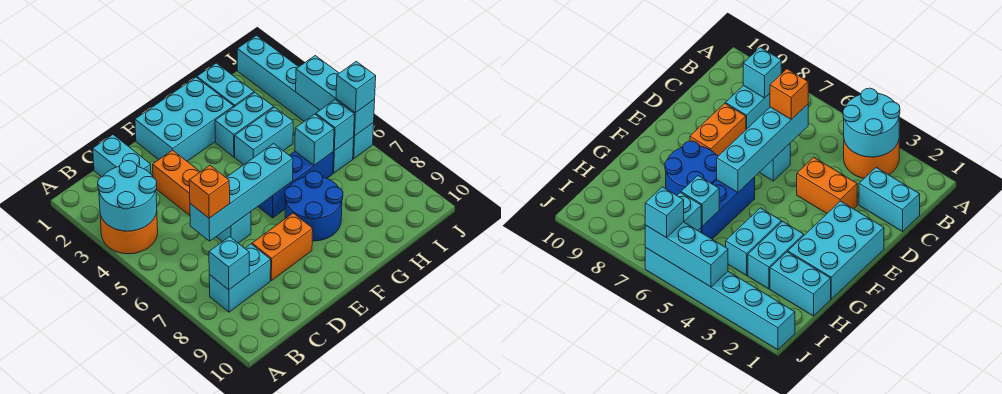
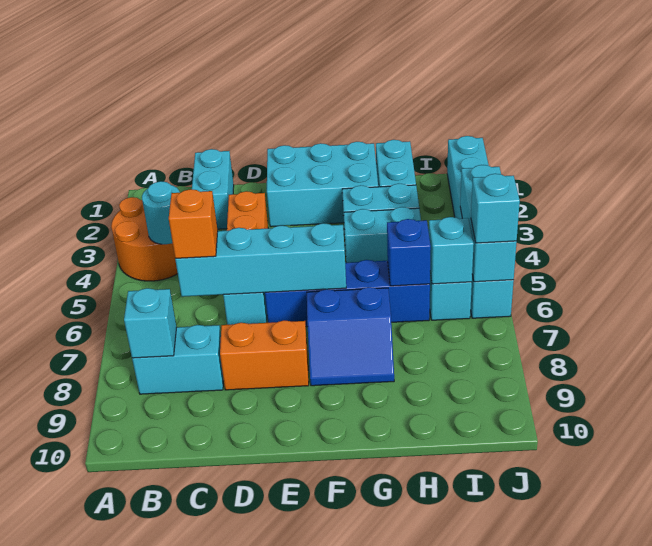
cyan 2x2 round brick [98,161,157,231] -> cyan 1x1 round brick [142,181,180,244]
blue 1x3 brick [258,151,333,218] -> blue 1x4 brick [265,260,430,327]
blue 2x2 round brick [285,171,343,241] -> blue 2x2 slope [307,287,394,386]
cyan 1x1 brick [295,114,334,165] -> blue 1x1 brick [387,219,431,286]

